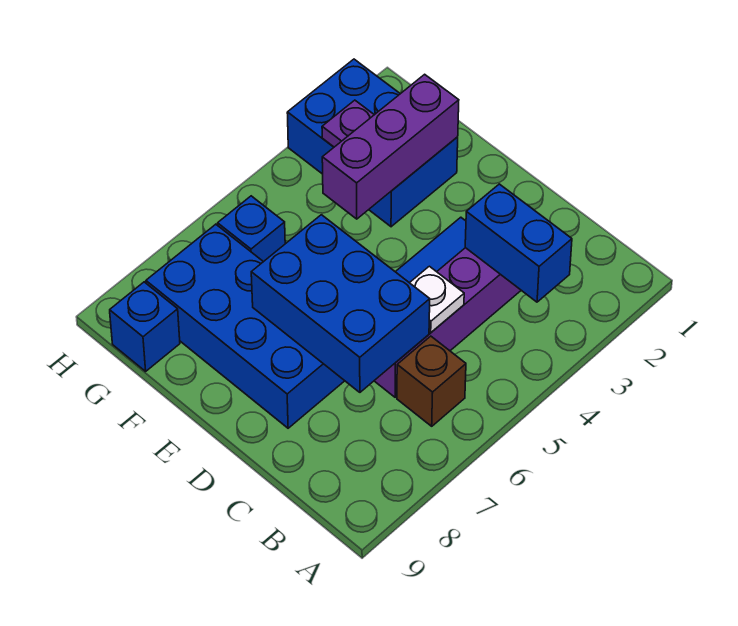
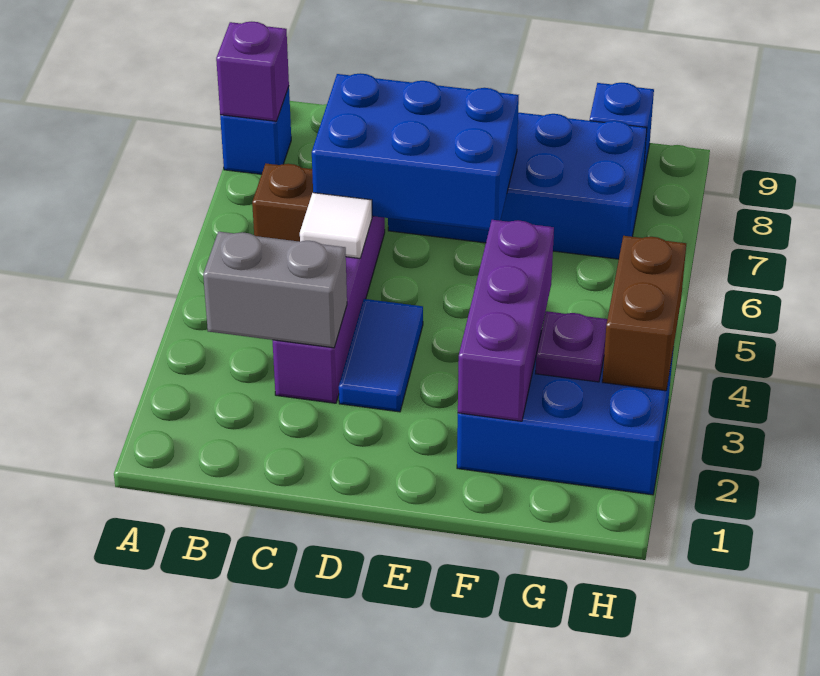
none -> purple 1x1 brick [216,22,289,121]
blue 1x2 brick [465,184,572,302] -> grey 1x2 brick [203,232,347,348]
white 1x1 plate [410,266,464,332] -> white 1x1 tile [300,193,372,258]
blue 1x1 brick [218,196,285,262] -> blue 1x1 brick moved to [220,87,291,174]
none -> brown 1x2 brick [602,236,686,391]

